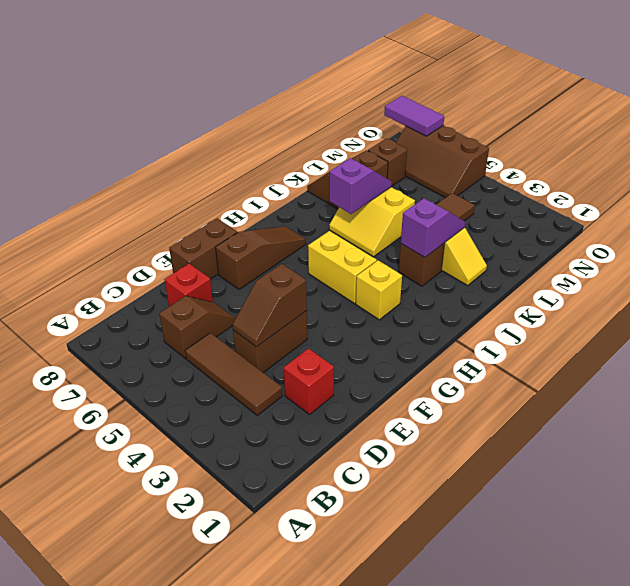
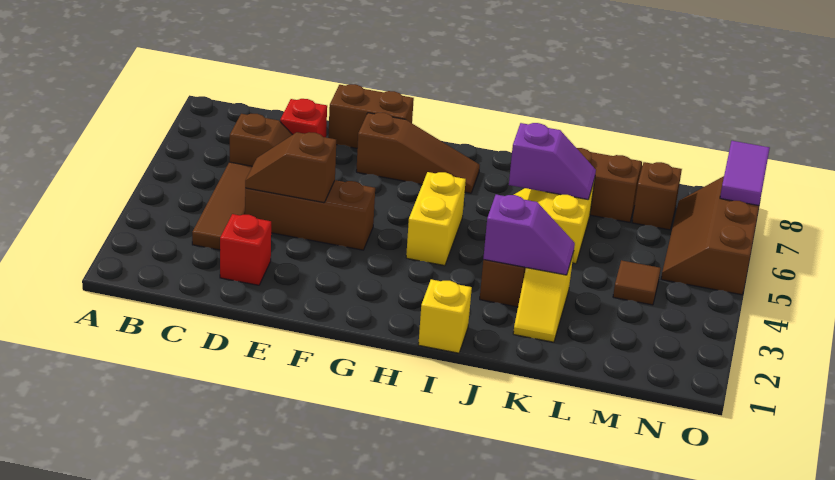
brown 1x2 brick [233,311,307,373] -> brown 1x3 brick [245,180,375,250]
yellow 1x1 brick [356,260,402,320] -> yellow 1x1 brick moved to [418,279,472,353]

